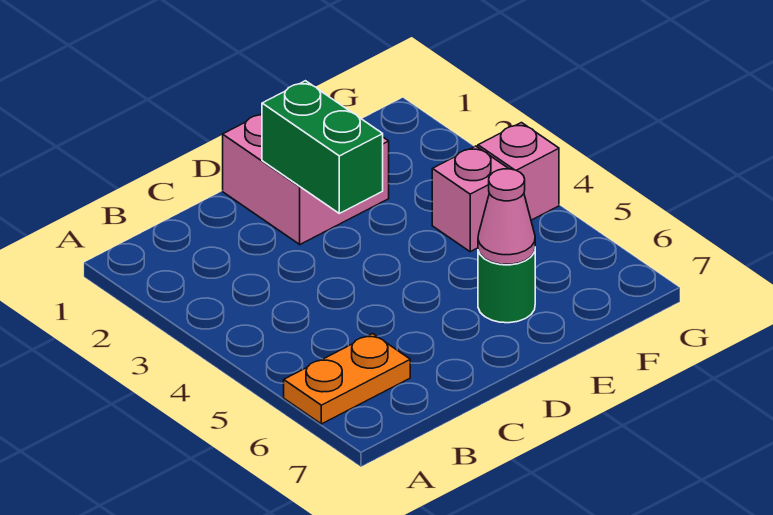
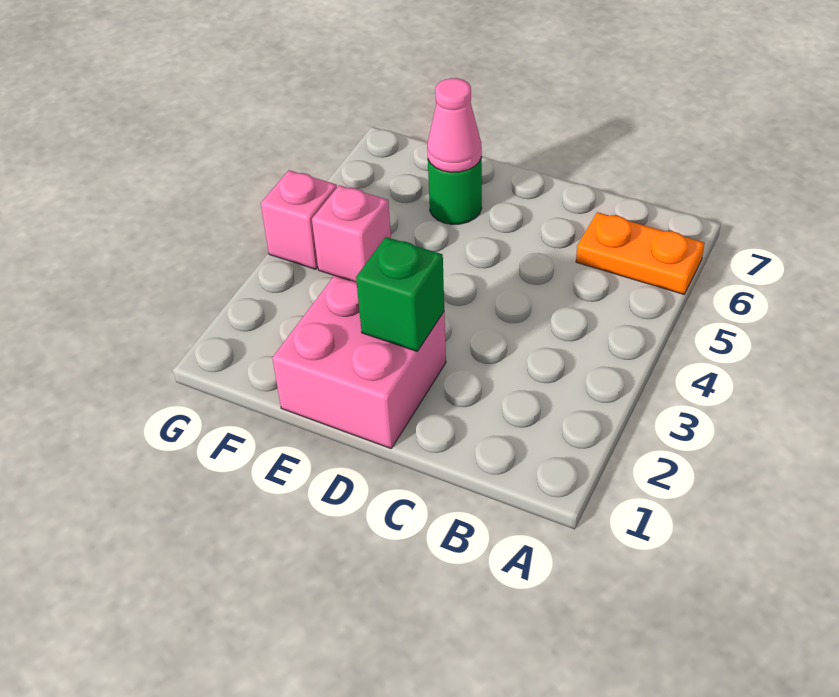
green 1x2 brick [262,81,383,213] -> green 1x1 brick [356,237,444,351]

